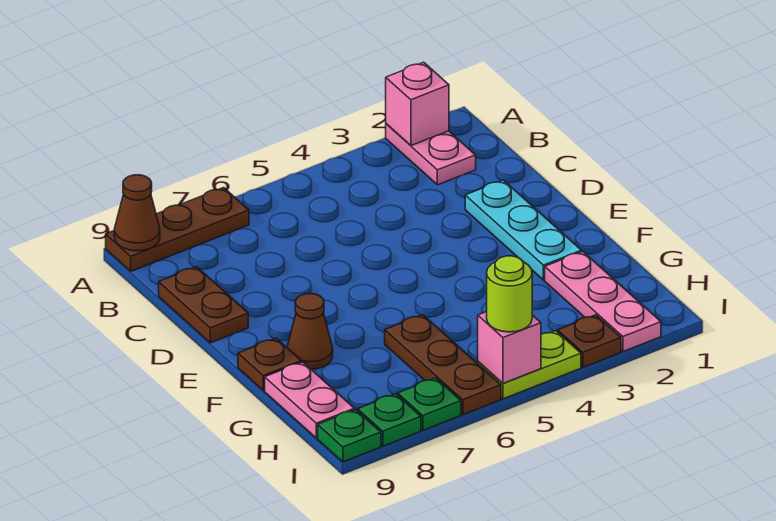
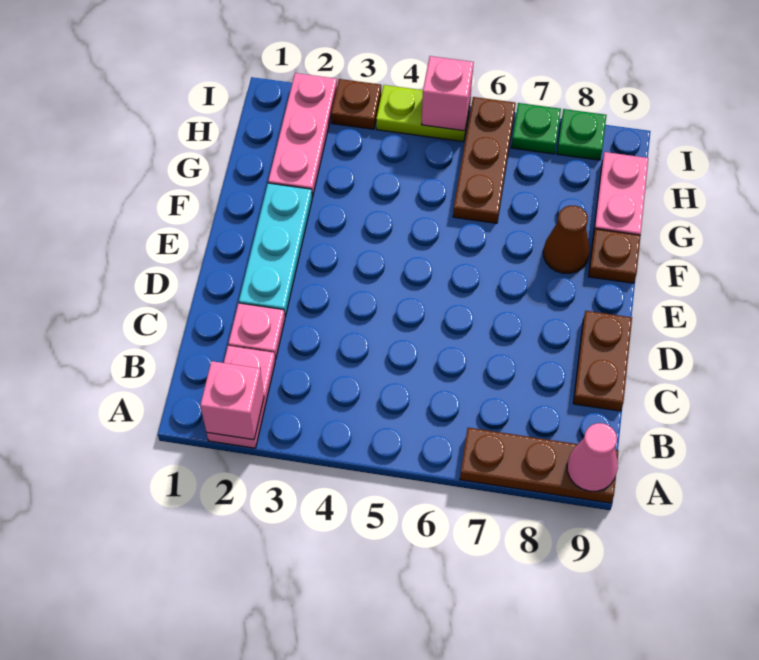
brown 1x1 cone [114,175,160,251] -> pink 1x1 cone [567,423,618,491]
none -> pink 1x1 plate [228,303,285,360]
lime 1x1 round brick [487,256,532,332] -> none
green 1x1 plate [318,410,381,462] -> none

